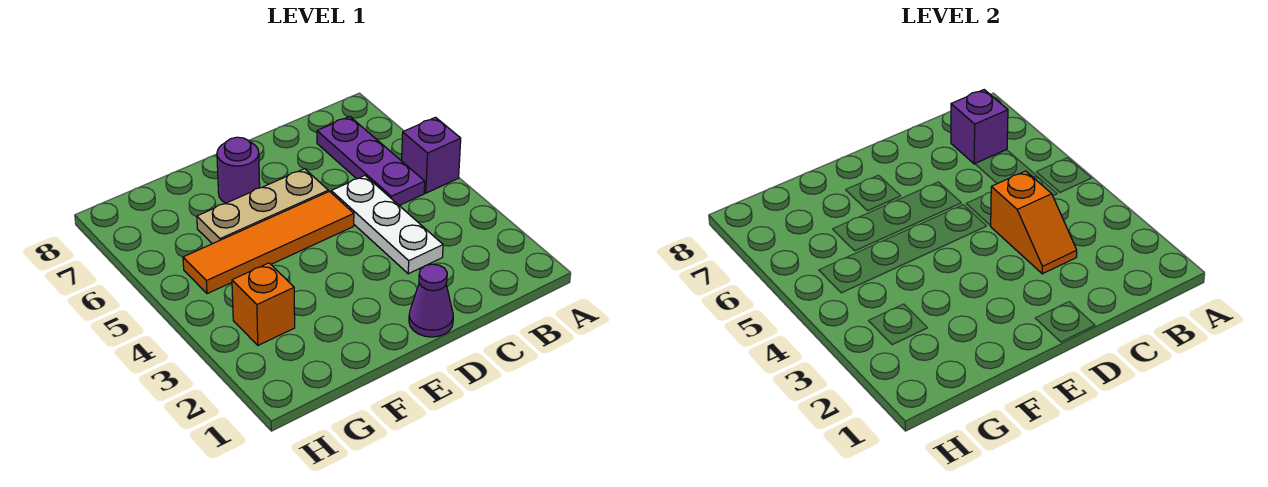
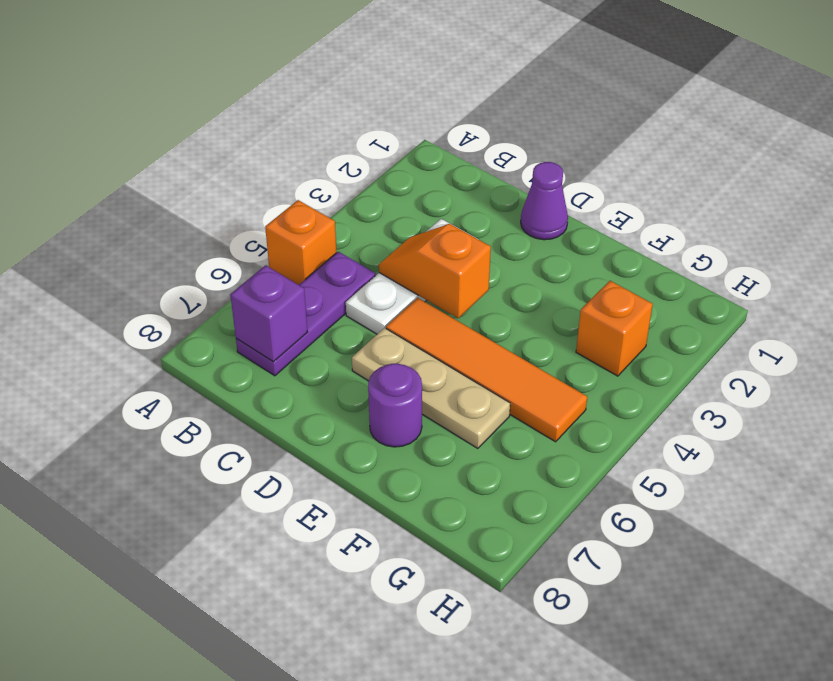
purple 1x1 brick [402,117,461,193] -> orange 1x1 brick [265,200,337,285]
orange 1x2 slope [991,171,1077,274] -> orange 1x2 slope turned to [379,224,491,318]

